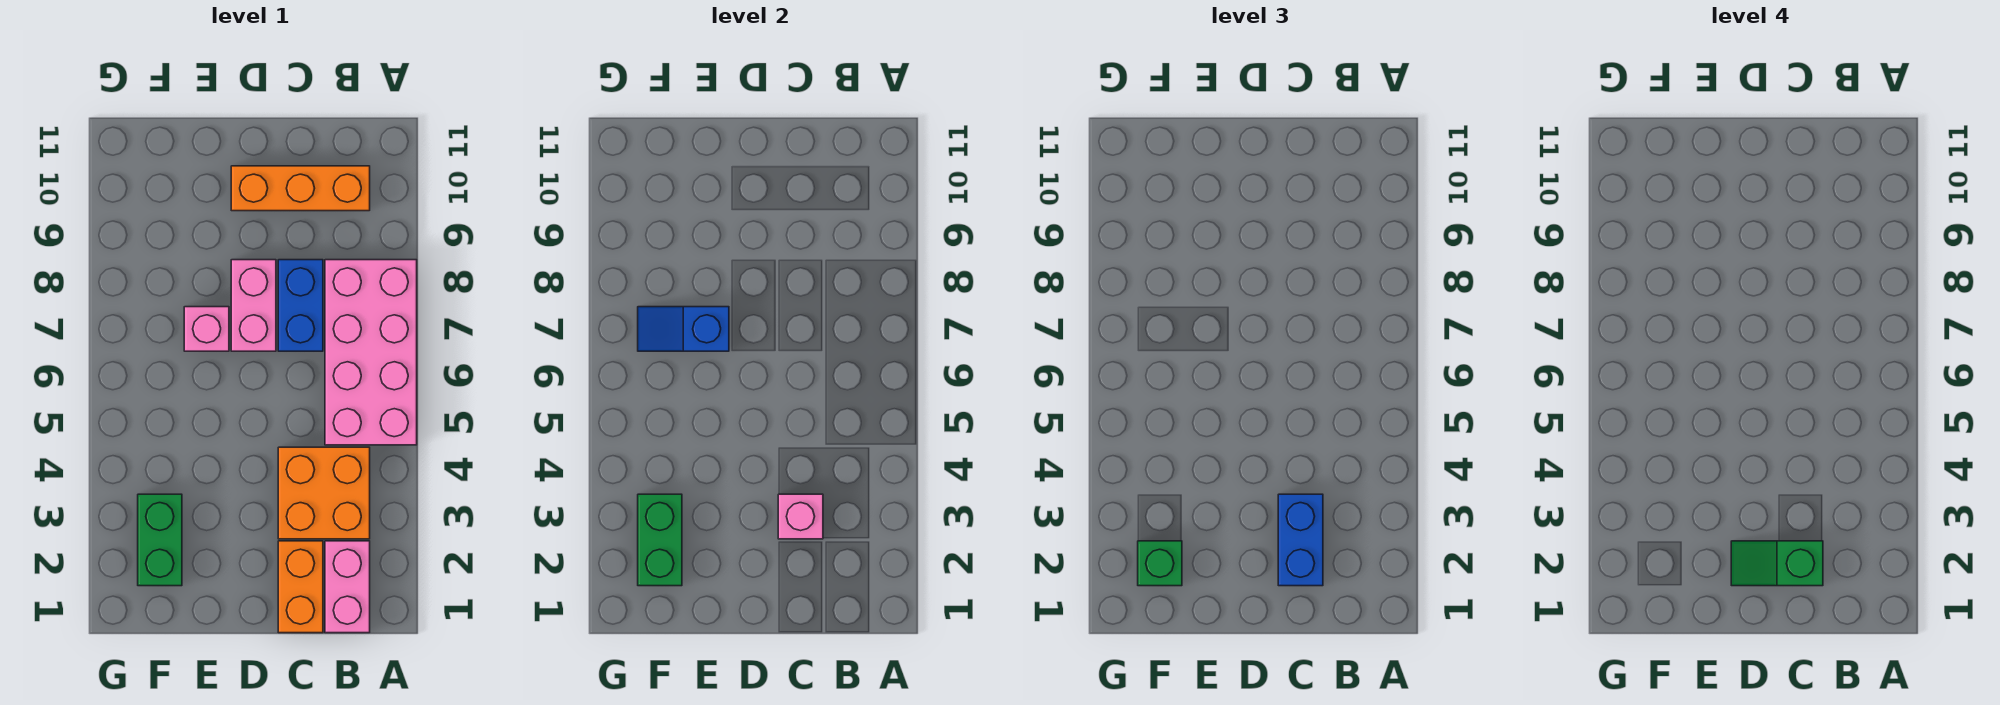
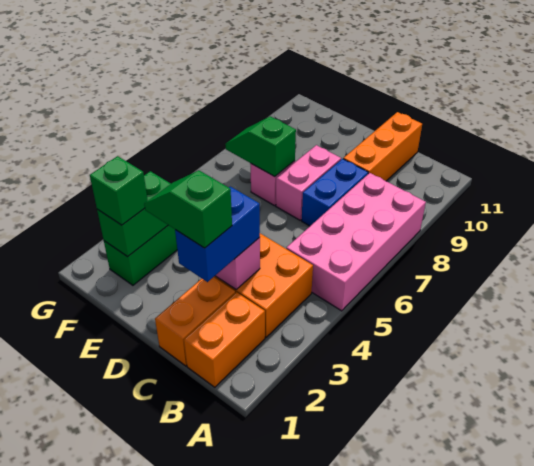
pink 1x2 brick [325,541,370,633] -> orange 1x2 brick [184,292,265,387]
orange 1x3 brick [231,166,370,211] -> orange 1x3 brick turned to [343,112,422,181]
blue 1x2 slope [638,307,729,351] -> green 1x2 slope [225,116,296,177]

